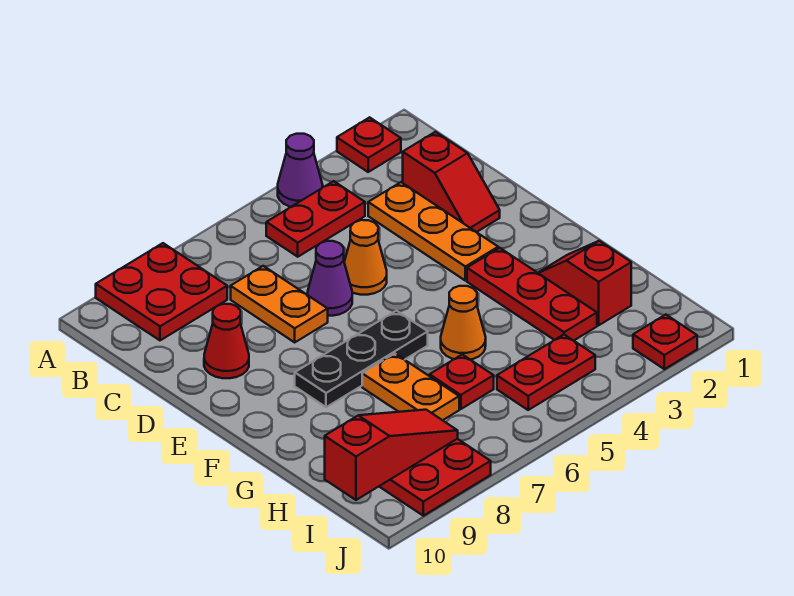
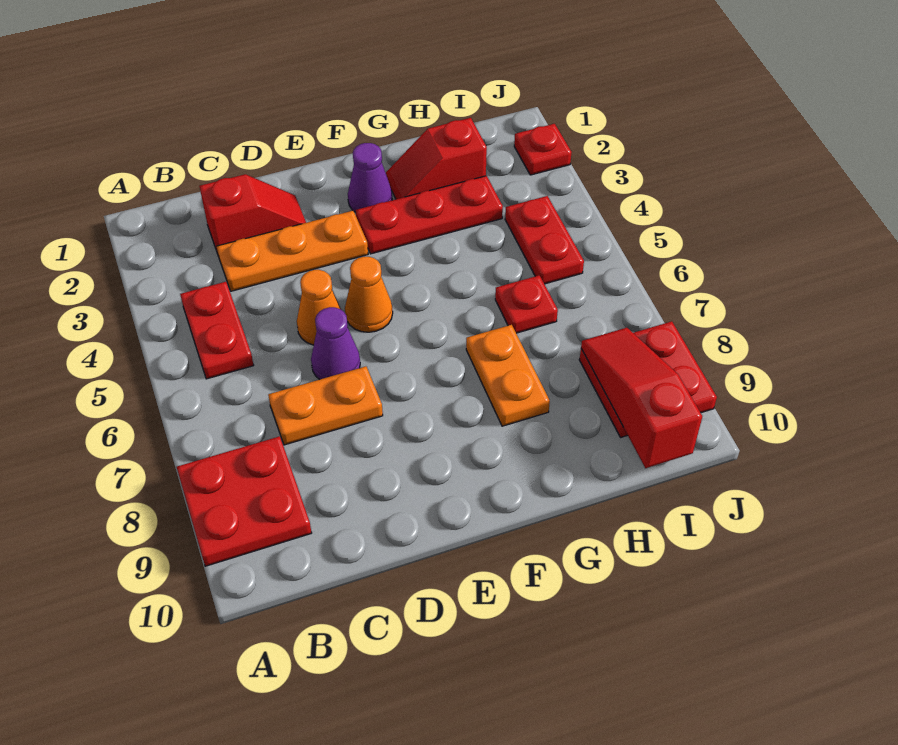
red 1x1 plate [337,117,401,172] -> none
purple 1x1 cone [278,134,323,207] -> purple 1x1 cone moved to [348,143,392,212]
red 1x1 cone [204,304,249,378] -> none
black 1x3 plate [295,311,428,407] -> none
orange 1x1 cone [441,286,486,360] -> orange 1x1 cone moved to [345,257,393,332]
orange 1x2 plate [362,354,459,420] -> orange 1x2 plate turned to [466,325,550,426]

